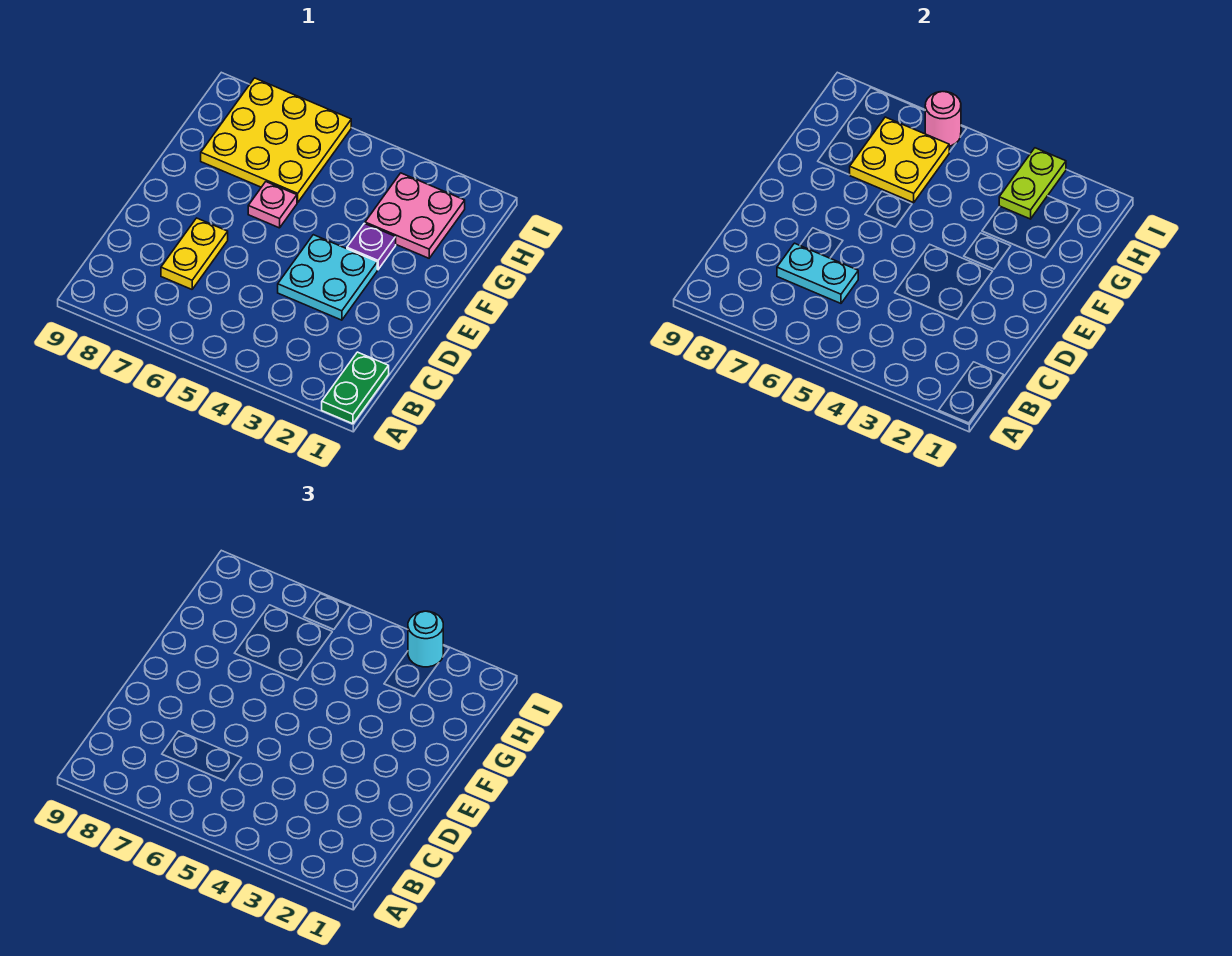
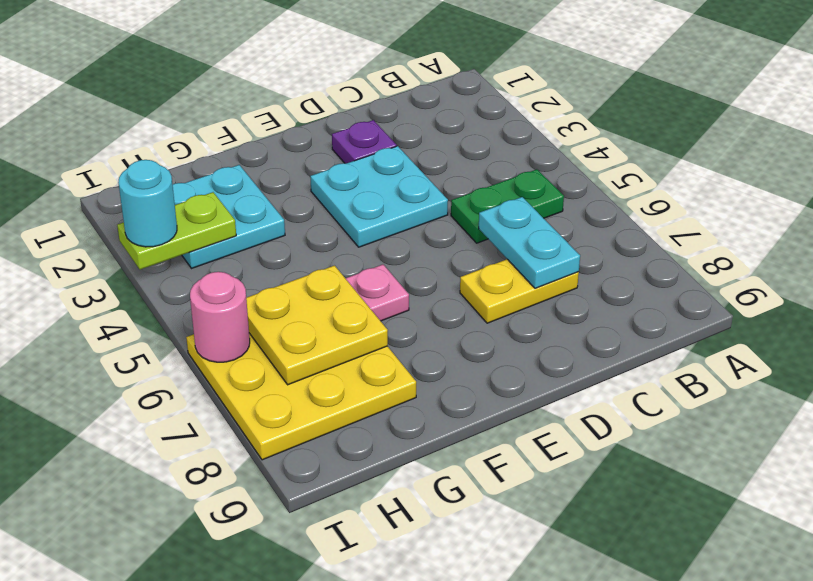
green 1x2 plate [322,352,389,424] -> green 1x2 plate moved to [451,169,564,243]
purple 1x1 plate [347,223,396,270] -> purple 1x1 plate moved to [332,120,397,164]
pink 2x2 plate [365,173,465,258] -> cyan 2x2 plate [173,165,285,269]

